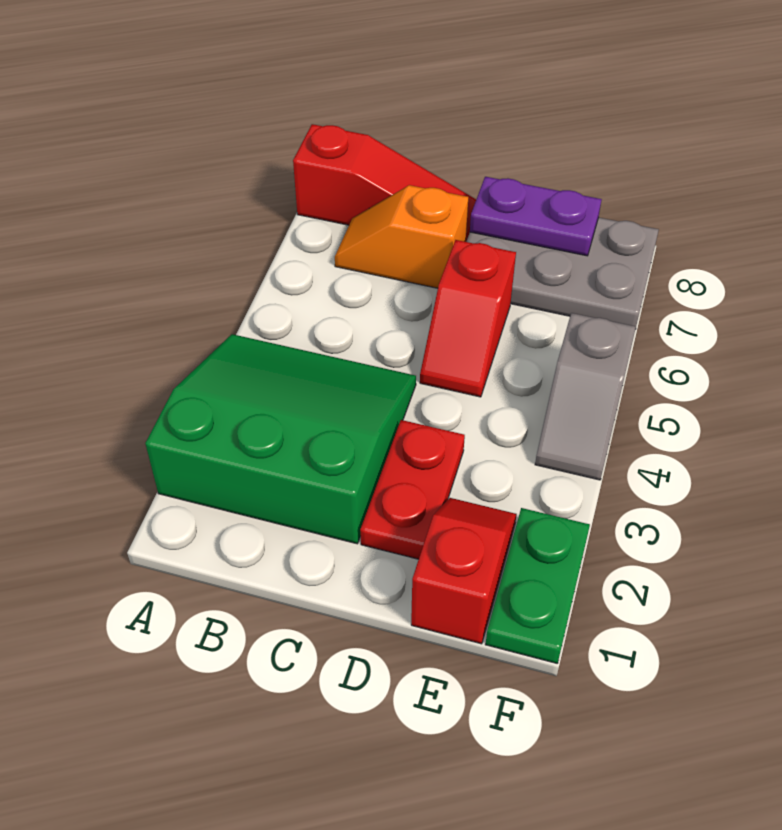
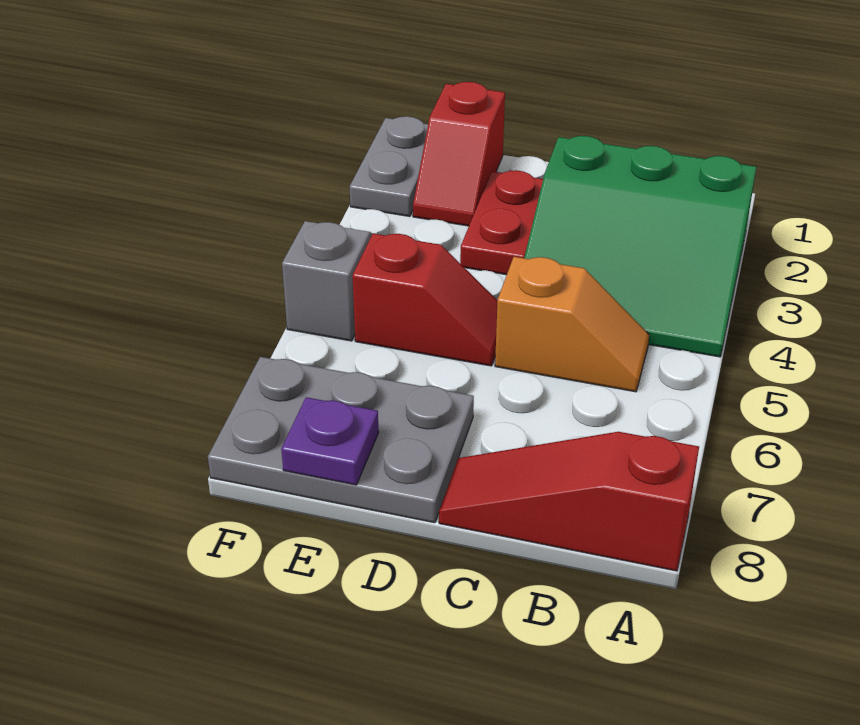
orange 1x2 slope [335,185,468,288] -> orange 1x2 slope moved to [495,257,649,392]
red 1x2 slope [420,240,516,397] -> red 1x2 slope turned to [353,234,498,366]
purple 1x2 plate [470,177,602,256] -> purple 1x1 plate [281,397,379,485]
green 1x2 plate [485,508,590,663] -> grey 1x2 plate [350,116,428,216]

